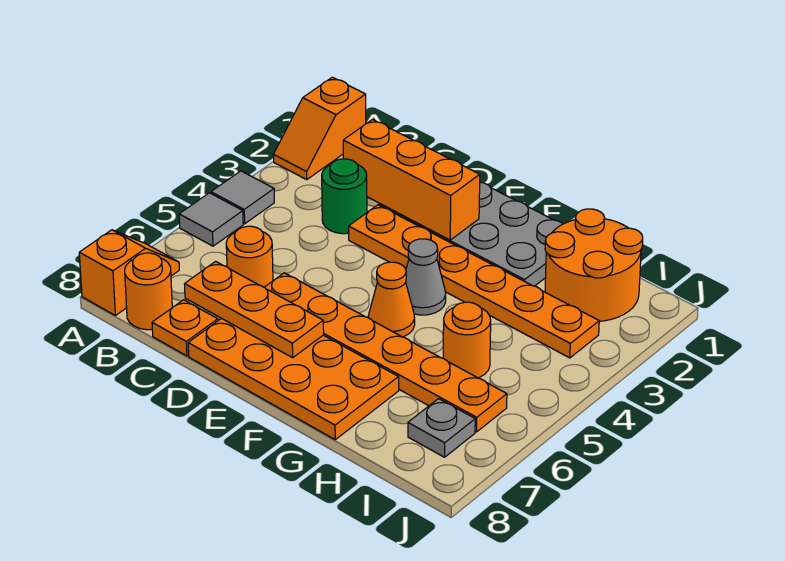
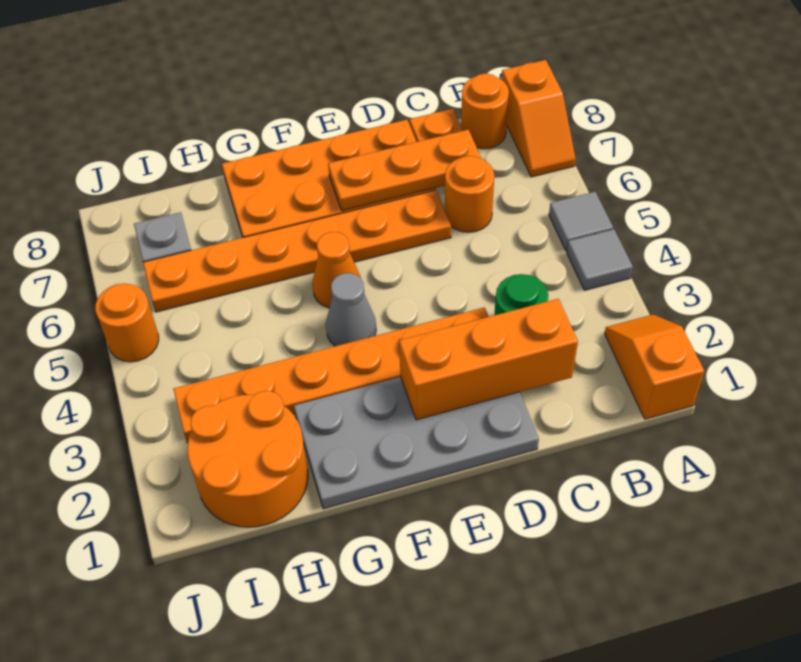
orange 1x1 round brick [443,302,491,378] -> orange 1x1 round brick moved to [95,283,159,362]

